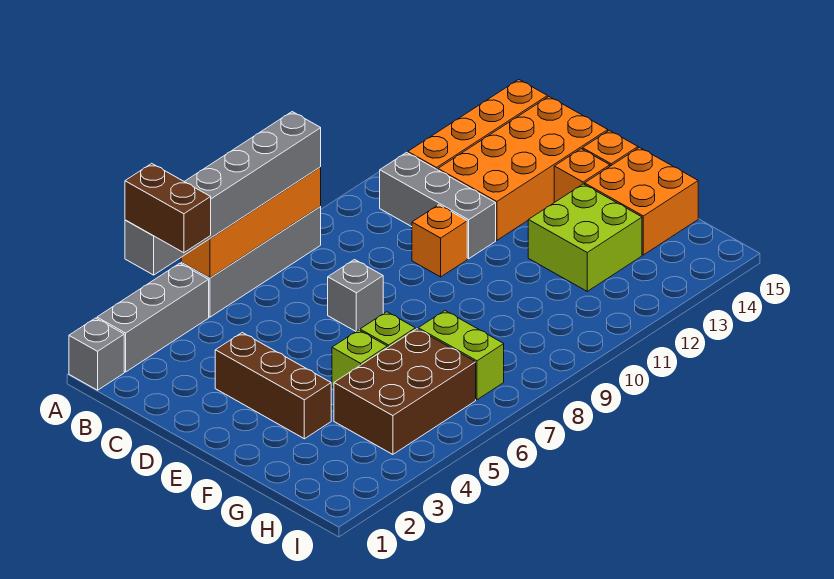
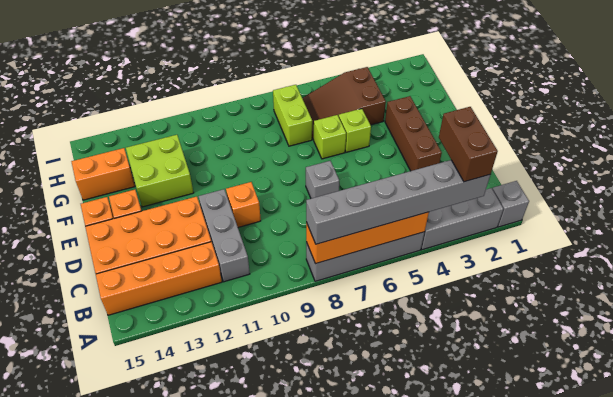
orange 2x2 brick [585,148,698,255] -> orange 1x2 brick [71,148,135,200]
brown 2x3 brick [334,329,476,454] -> brown 2x3 slope [302,67,386,140]

